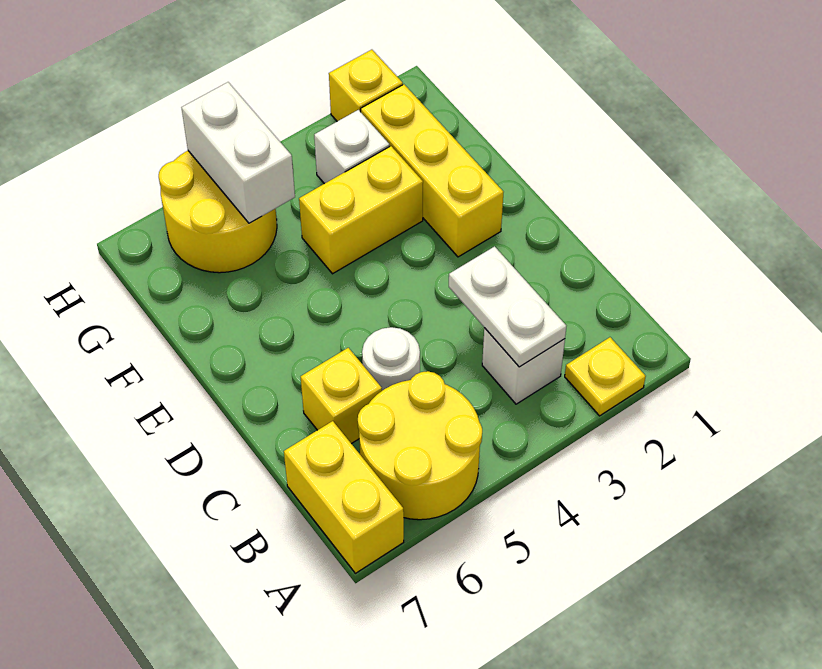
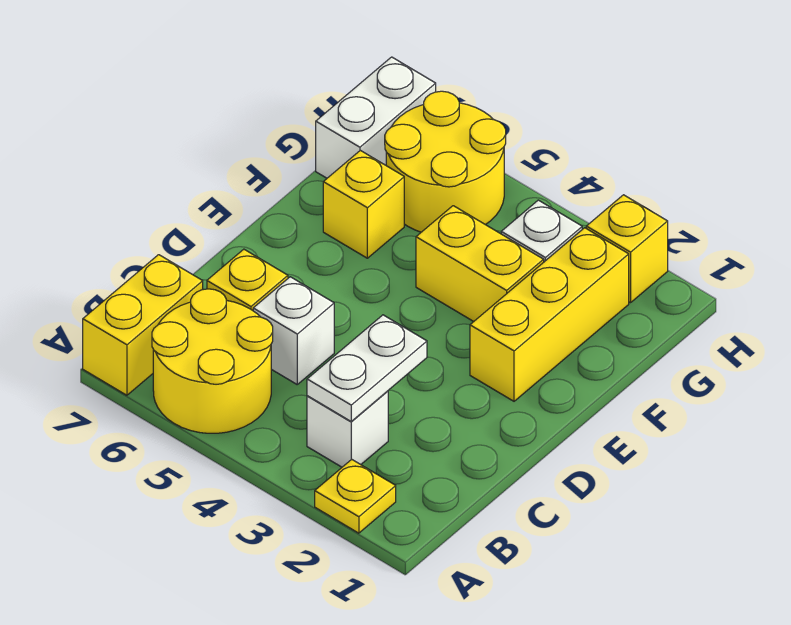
white 1x1 round brick [362,327,420,391] -> white 1x1 brick [253,277,334,384]
none -> yellow 1x1 brick [323,150,404,258]
white 1x2 brick [182,82,295,223] -> white 1x2 brick moved to [316,57,436,178]

